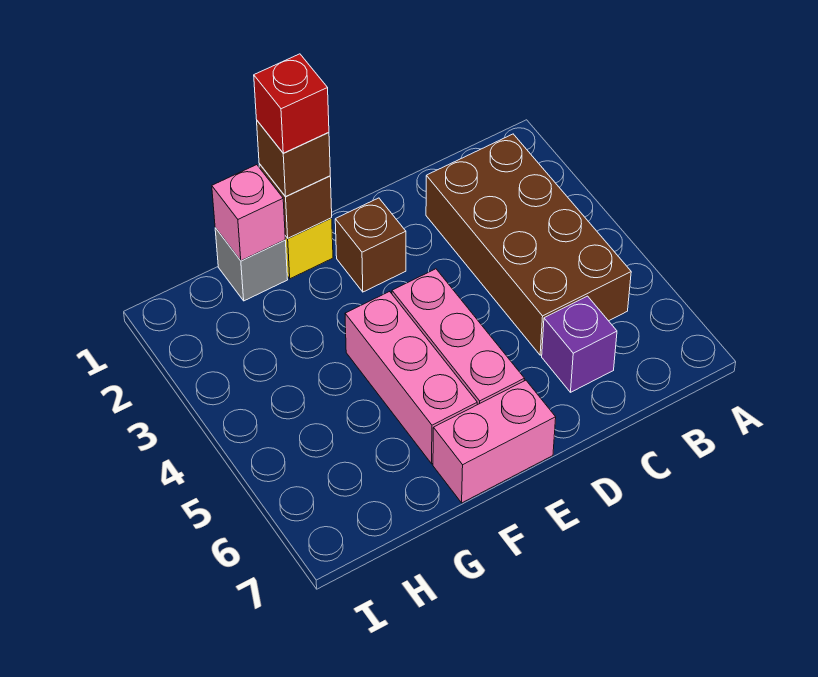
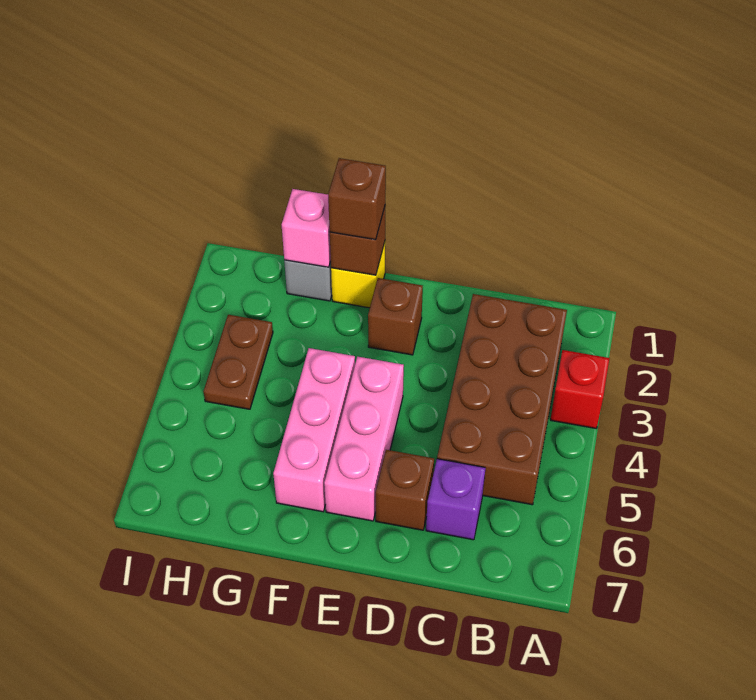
none -> brown 1x1 brick [376,450,434,530]
pink 1x2 brick [433,380,556,503] -> none
red 1x1 brick [254,54,329,153] -> red 1x1 brick moved to [550,350,609,428]
none -> brown 1x2 plate [204,315,273,409]

